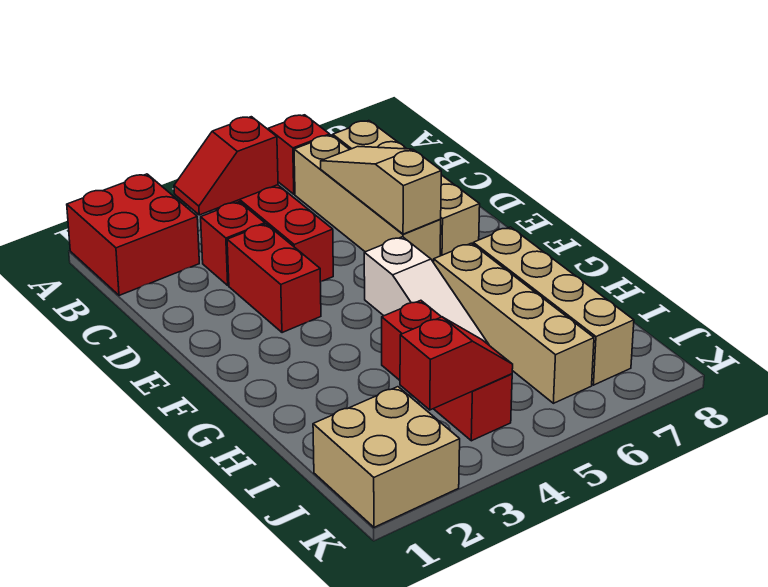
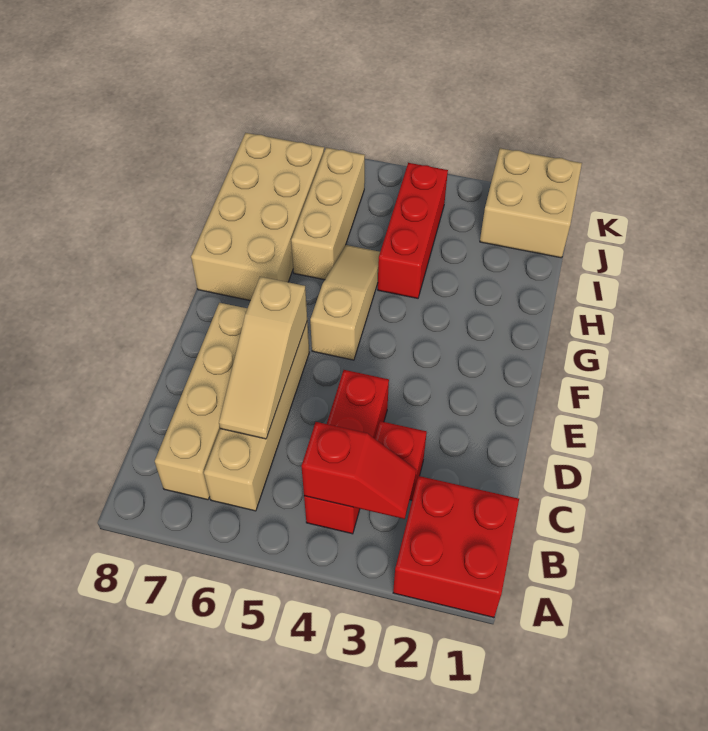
red 1x1 brick [268,115,330,194] -> none
red 1x2 brick [227,224,321,333] -> none
white 1x3 slope [364,237,489,345] -> tan 1x3 slope [310,245,380,360]
tan 1x4 brick [434,243,594,403] -> tan 1x3 brick [291,148,365,280]
tan 1x4 brick [473,227,634,385] -> tan 2x4 brick [191,133,324,301]
red 1x2 slope [400,317,513,410] -> none

